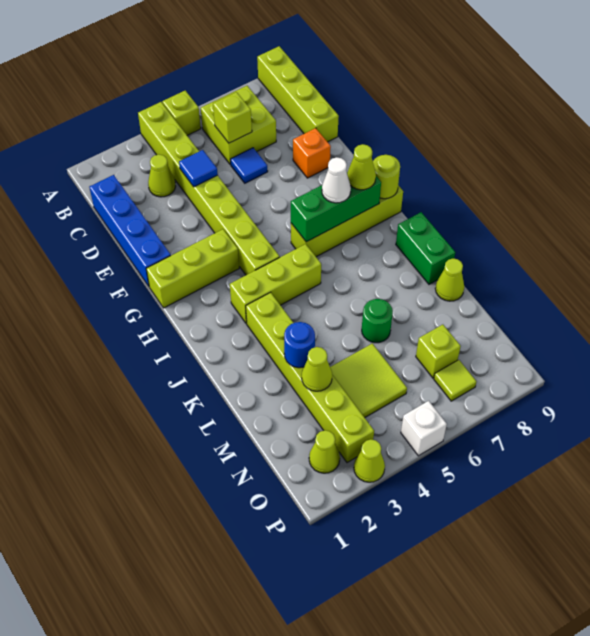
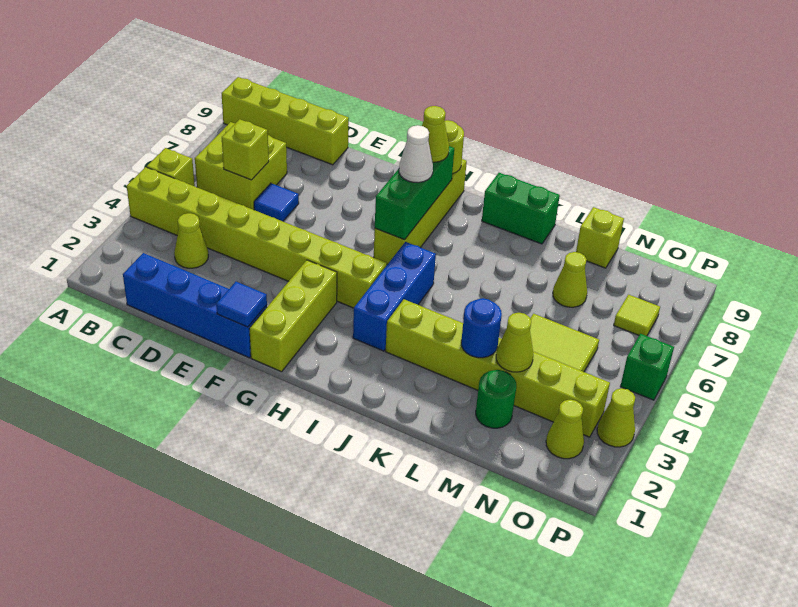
blue 1x1 tile [179,150,218,187] -> blue 1x1 tile moved to [216,282,267,327]
orange 1x1 brick [293,128,331,178] -> none
lime 1x3 brick [230,244,321,324] -> blue 1x3 brick [353,242,436,351]
green 1x1 round brick [362,299,393,343] -> green 1x1 round brick moved to [476,370,516,428]
lime 1x1 cone [435,259,464,301] -> lime 1x1 cone moved to [553,252,587,307]
lime 1x1 brick [416,325,461,378] -> lime 1x1 brick moved to [576,207,624,268]
white 1x1 brick [401,401,447,456] -> green 1x1 brick [620,334,674,400]

